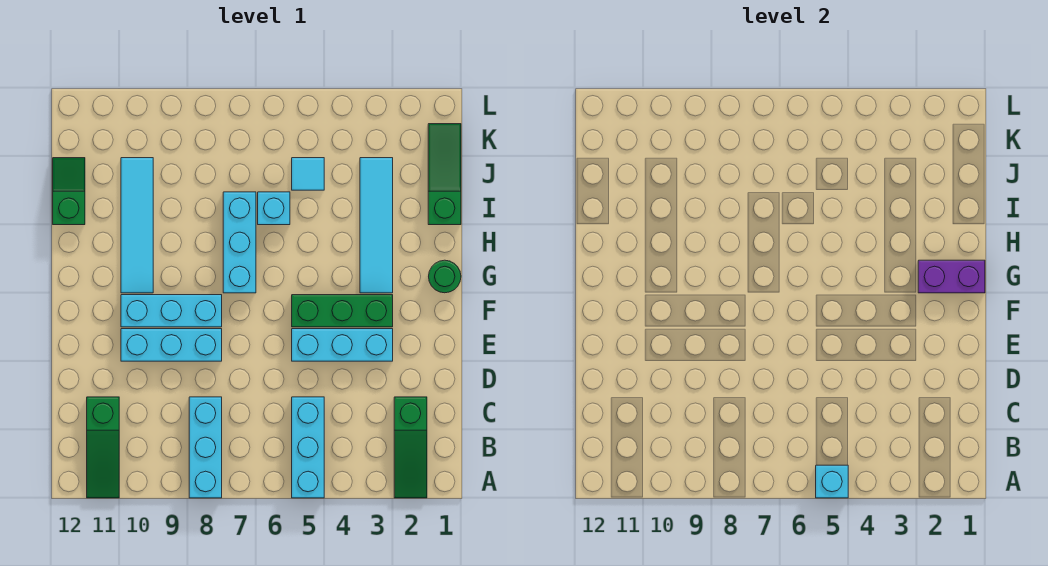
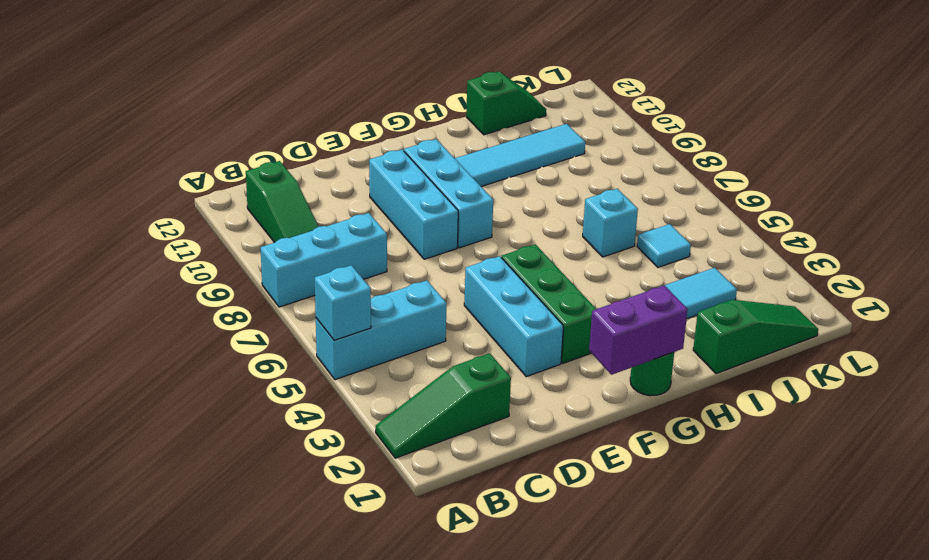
green 1x3 slope [87,397,119,498] -> green 1x3 slope turned to [246,161,319,243]
purple 1x2 brick [918,260,985,293] -> purple 1x2 brick turned to [589,285,688,375]
cyan 1x3 brick [223,192,256,293] -> none

